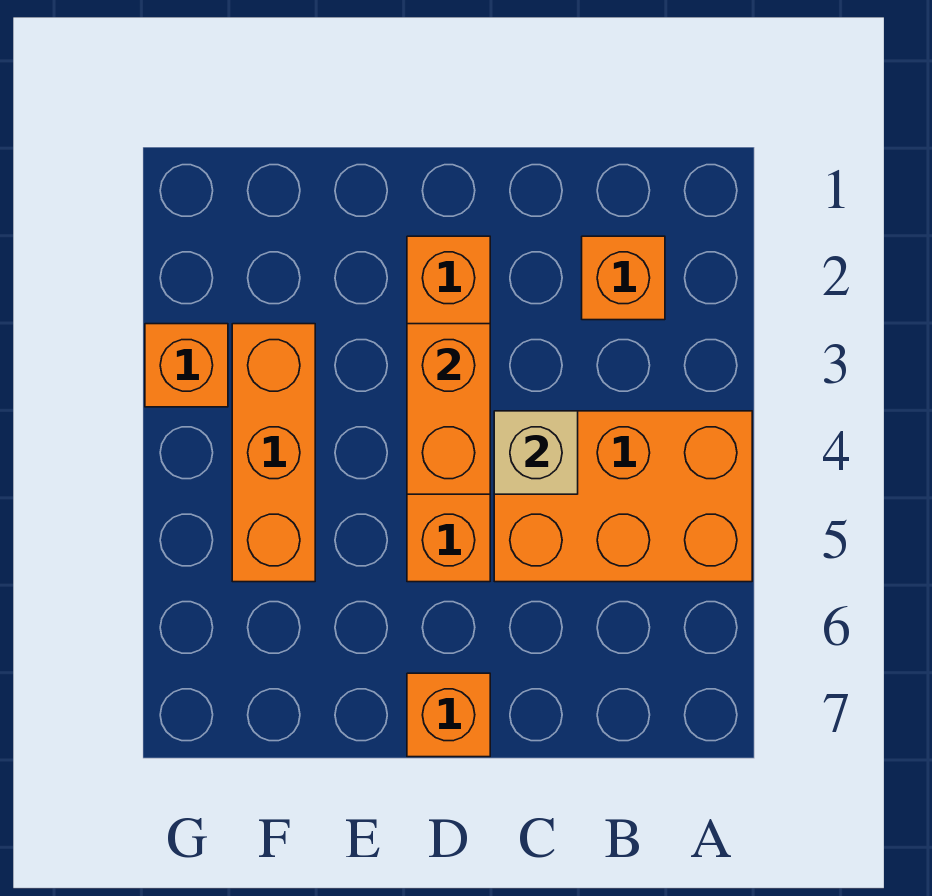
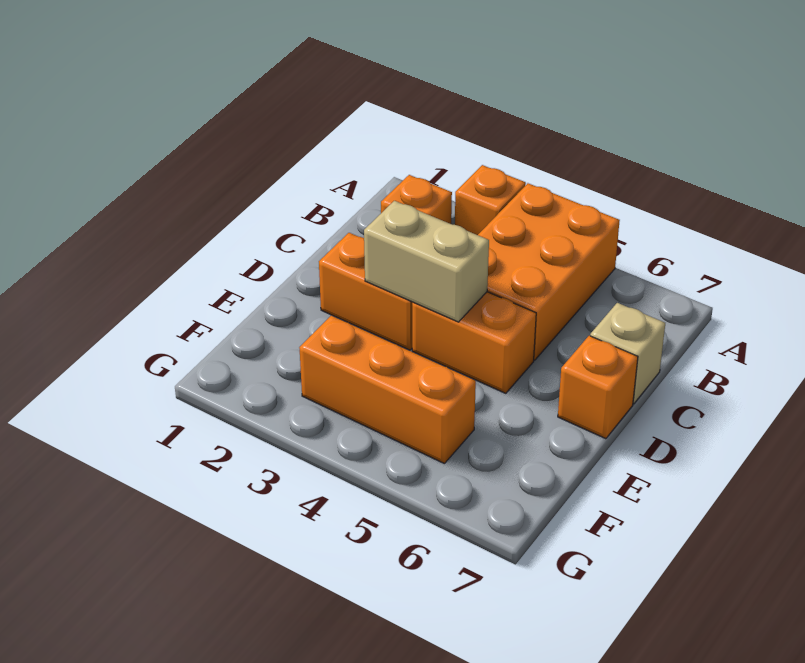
tan 1x1 brick [494,411,578,494] -> tan 1x1 brick moved to [590,303,665,404]
orange 1x2 brick [407,324,490,494] -> tan 1x2 brick [364,201,489,322]
orange 1x1 brick [145,324,228,407] -> orange 1x1 brick moved to [455,165,526,235]

